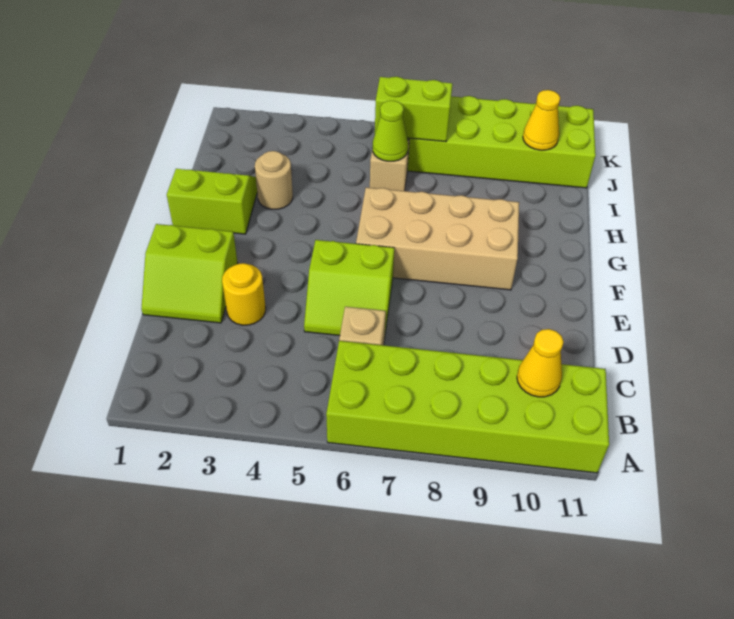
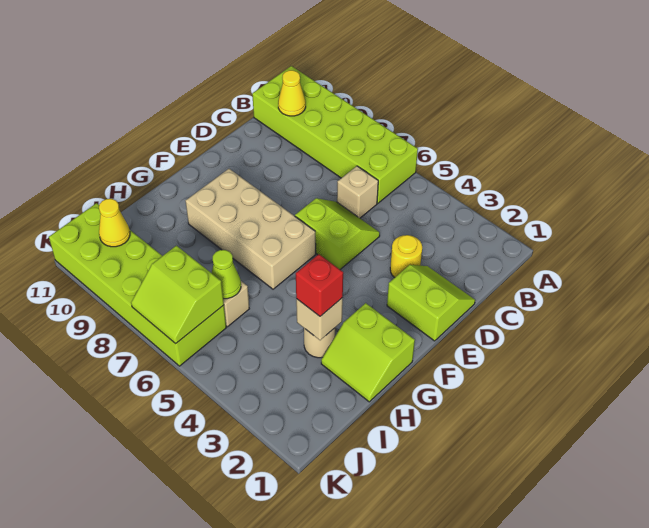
none -> tan 1x1 brick [296,298,343,340]
none -> red 1x1 brick [296,254,343,316]

